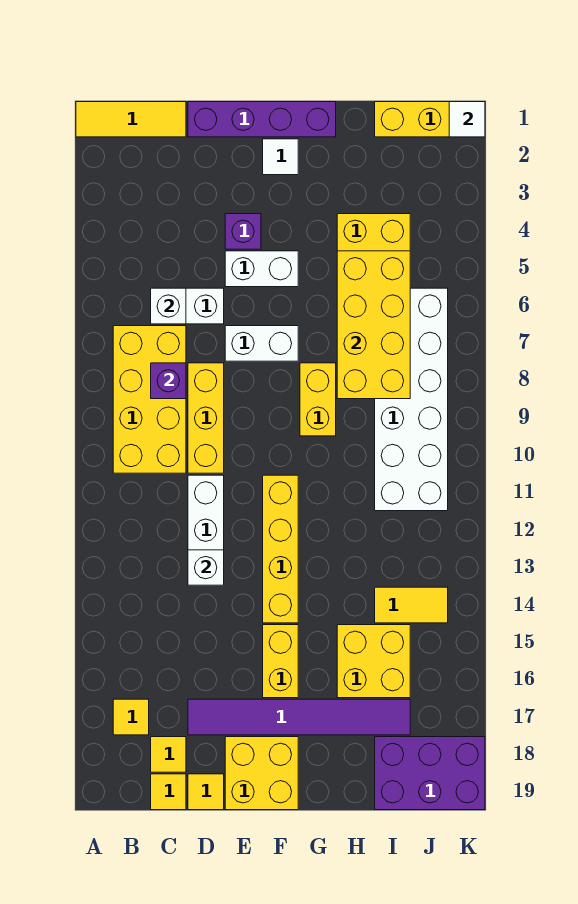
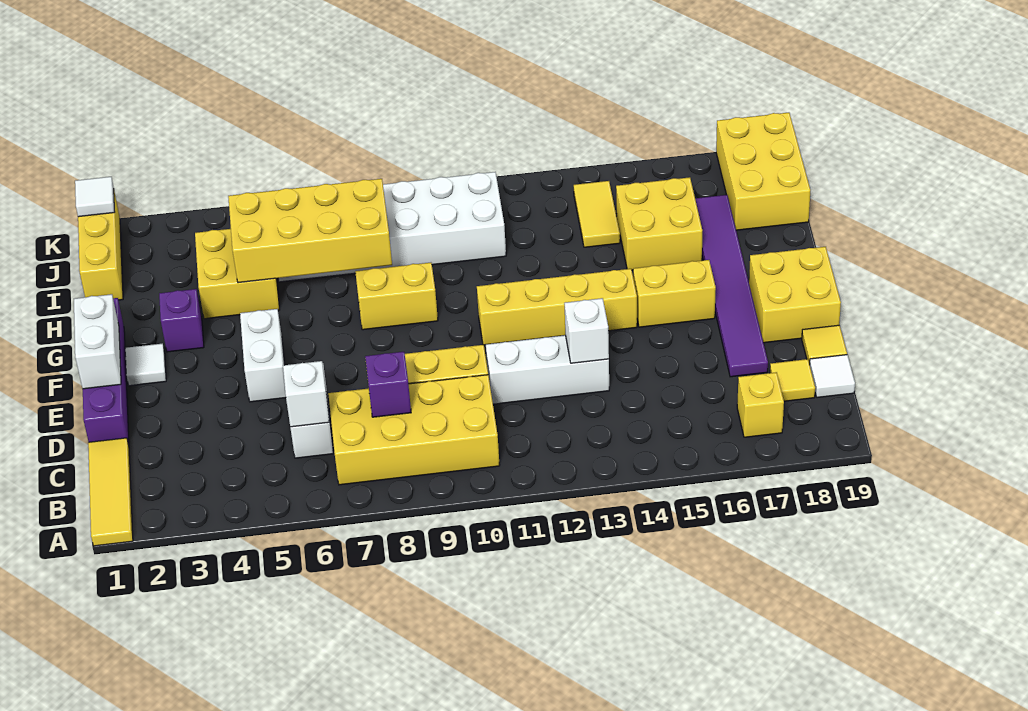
yellow 1x1 tile [113,699,149,735] -> yellow 1x1 brick [737,372,784,437]
yellow 1x1 tile [151,774,186,810] -> white 1x1 tile [810,355,855,398]
purple 1x1 brick [225,214,261,249] -> purple 1x1 brick moved to [159,289,204,352]
white 1x2 brick [225,326,298,361] -> white 1x2 brick moved to [74,294,121,389]
purple 2x3 brick [375,737,485,810] -> yellow 2x3 brick [716,113,810,230]

